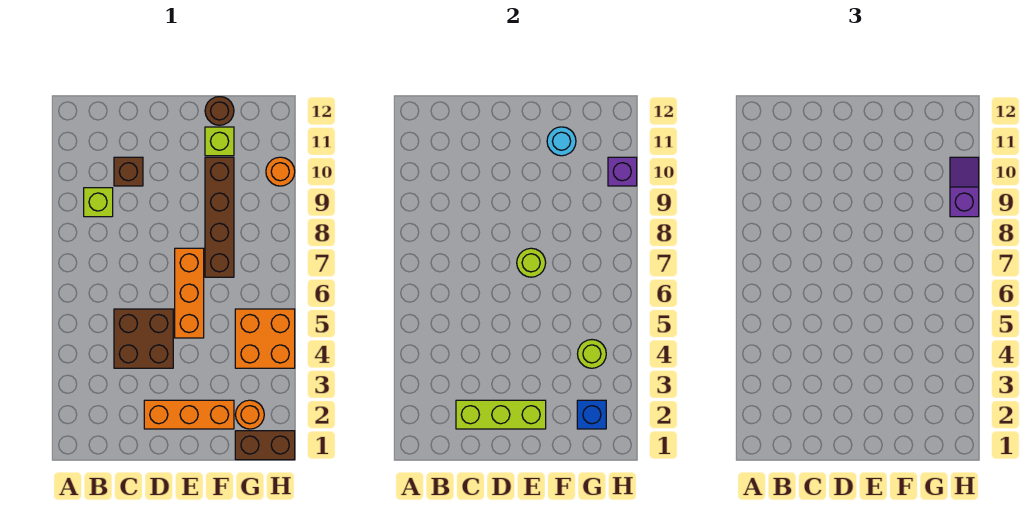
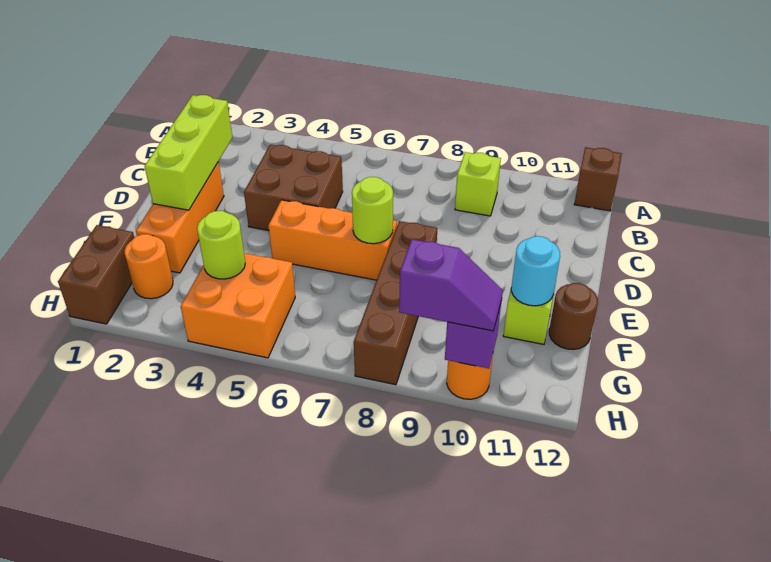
brown 1x1 brick [114,157,143,186] -> brown 1x1 brick moved to [574,147,622,211]
brown 1x4 brick [205,157,234,277] -> brown 1x4 brick turned to [354,221,437,385]
blue 1x1 brick [577,400,606,429] -> none

